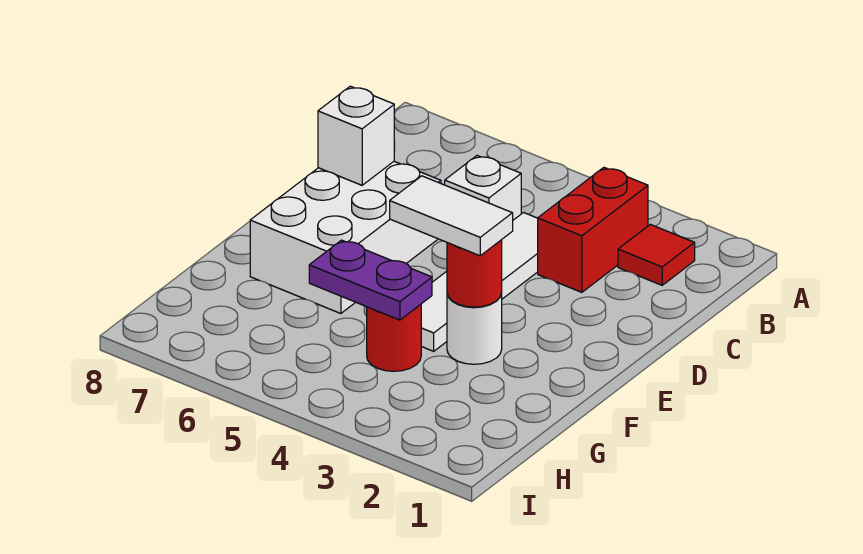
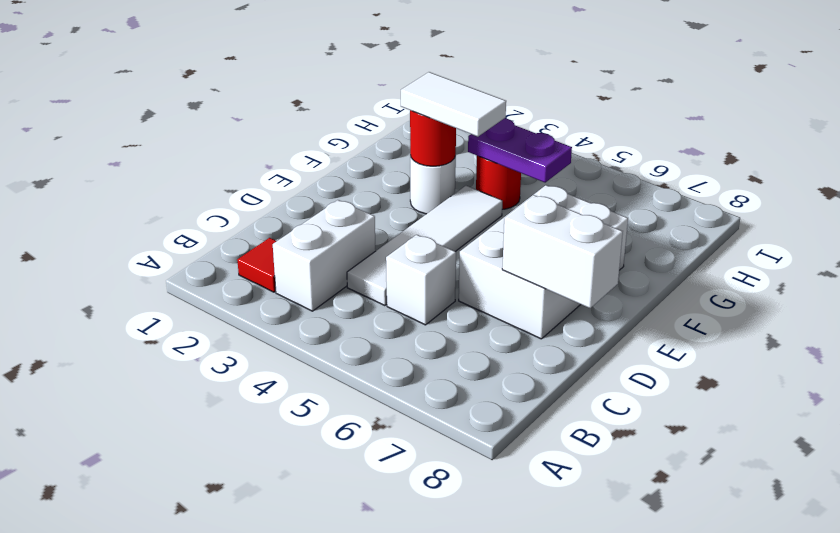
red 1x2 brick [538,168,648,292] -> white 1x2 brick [273,200,376,311]
white 1x1 brick [318,86,394,185] -> white 1x2 brick [502,195,623,308]

